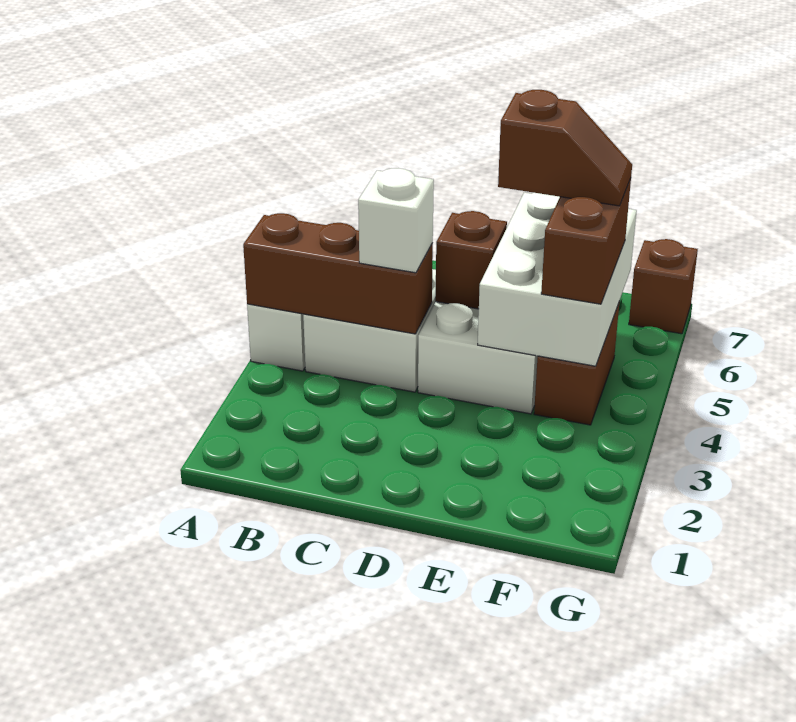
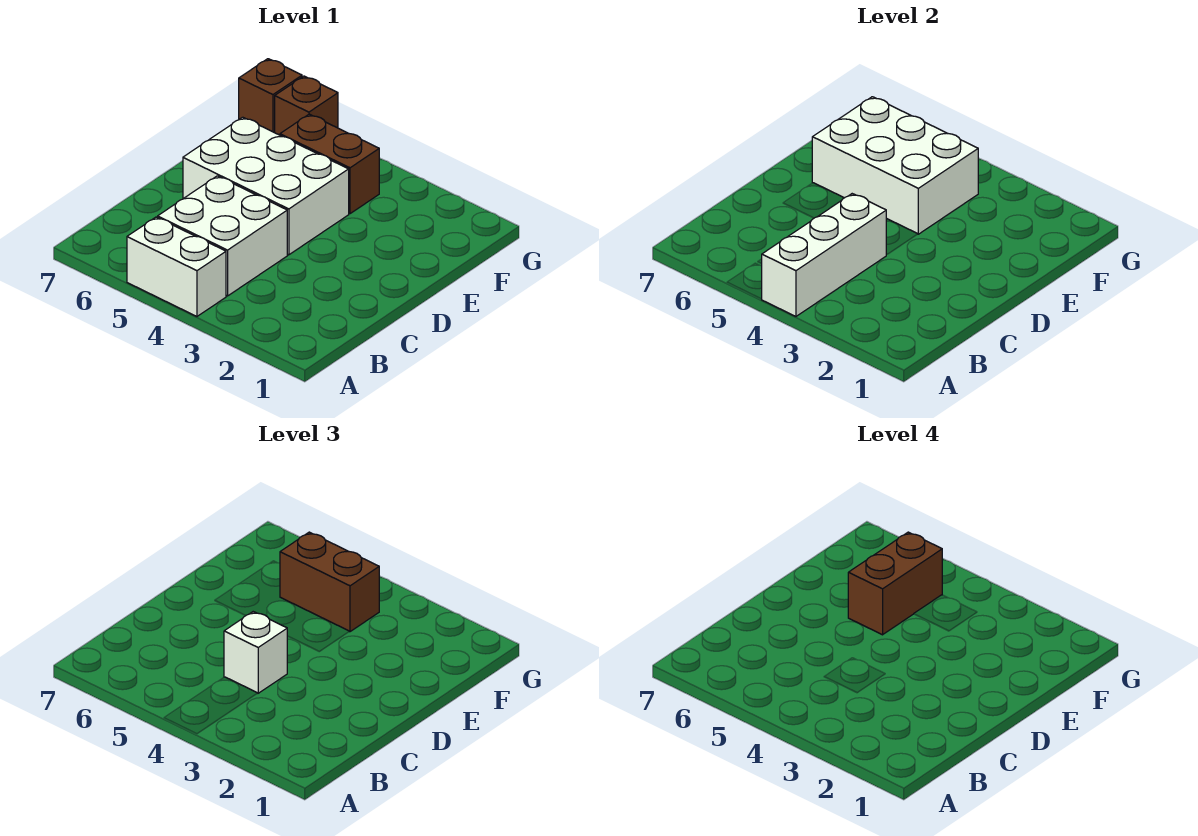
brown 1x3 brick [243,213,433,334] -> white 1x3 brick [761,194,886,316]
brown 1x1 brick [435,211,507,309] -> brown 1x1 brick moved to [275,76,338,135]
brown 1x2 slope [498,90,632,206] -> brown 1x2 brick [848,532,942,635]

